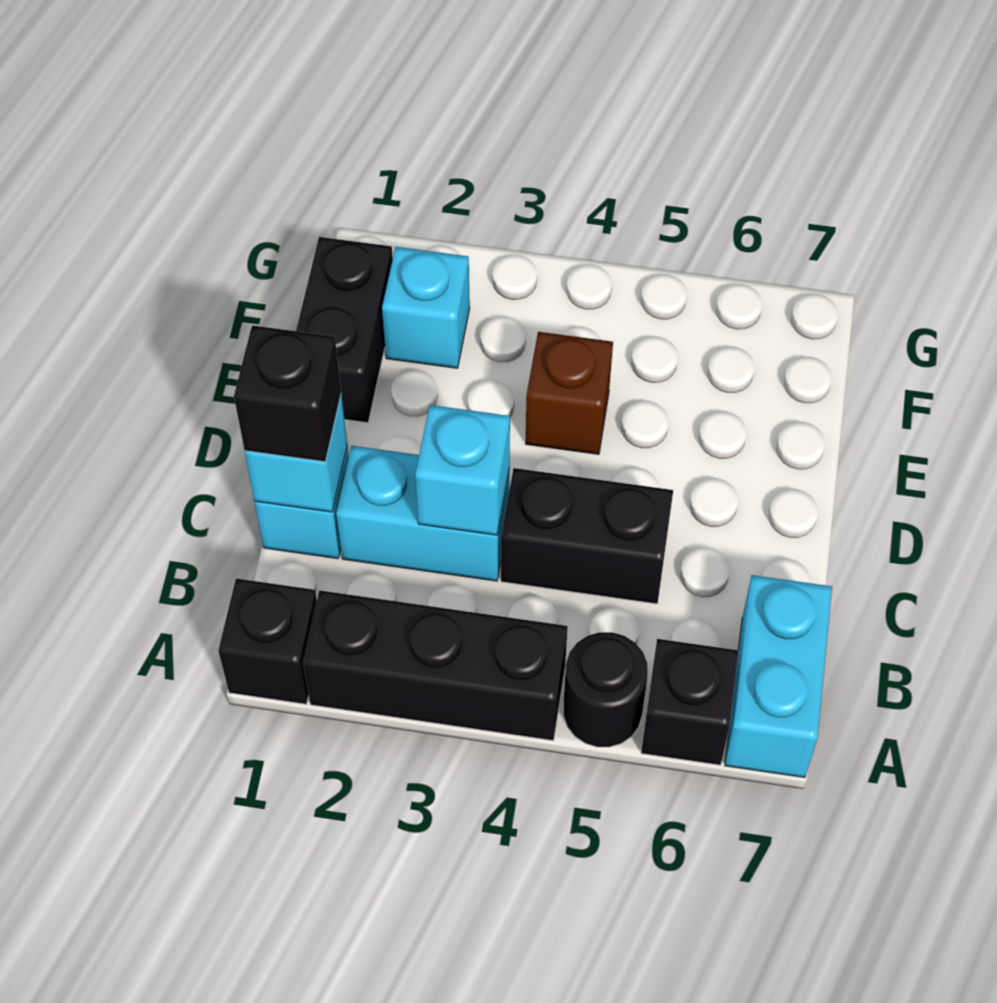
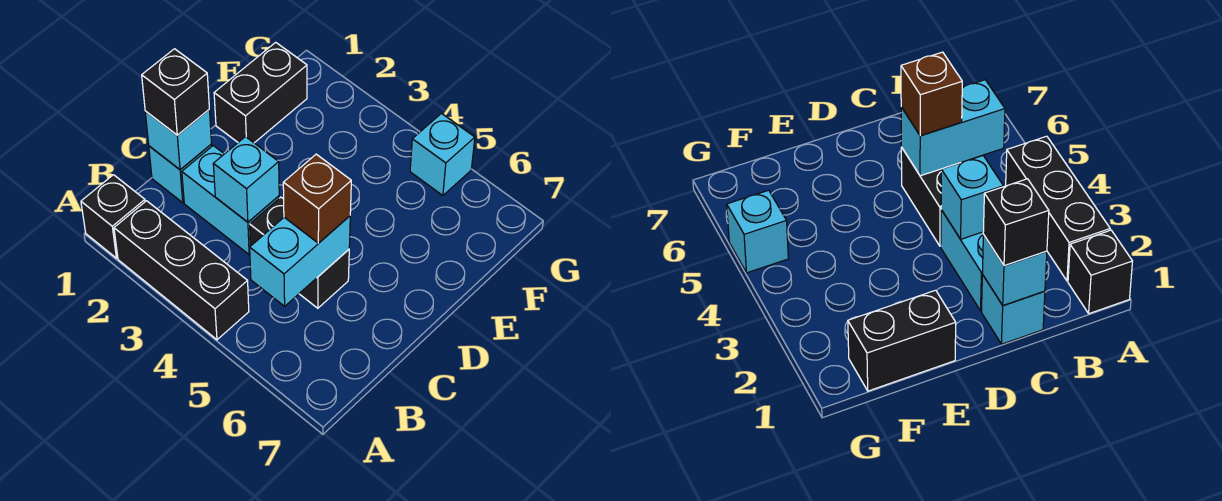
black 1x1 round brick [563,632,648,747] -> none
black 1x1 brick [641,639,739,765] -> none
cyan 1x2 brick [725,575,832,778] -> cyan 1x2 brick moved to [250,216,350,306]
brown 1x1 brick [526,332,613,454] -> brown 1x1 brick moved to [283,154,351,243]
cyan 1x1 brick [382,247,470,368] -> cyan 1x1 brick moved to [410,114,475,195]

